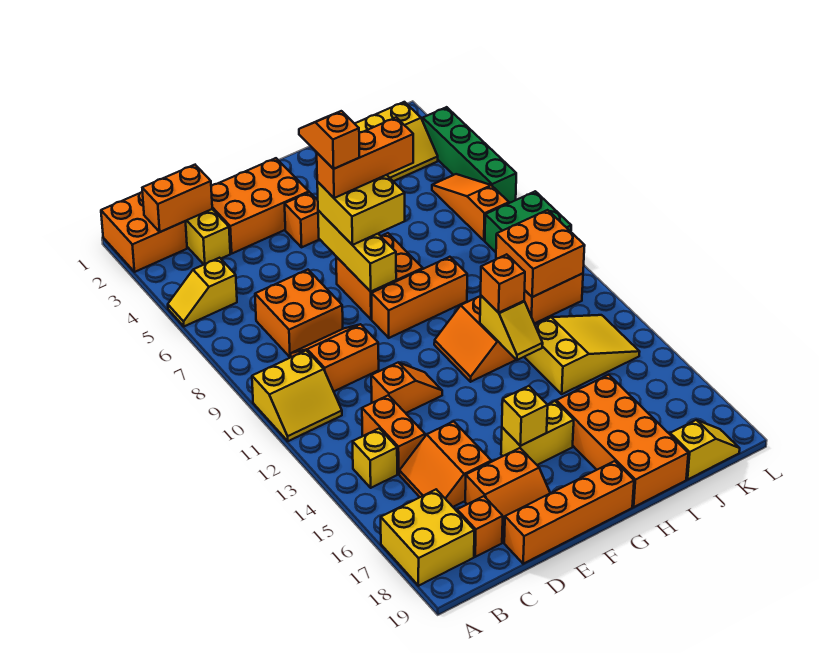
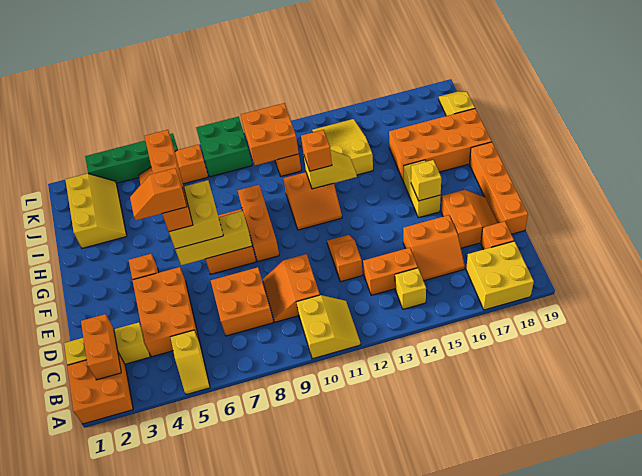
orange 2x3 brick [211,158,309,253] -> orange 2x3 brick moved to [133,267,199,357]
orange 1x3 brick [317,117,413,198] -> orange 1x4 brick [145,130,193,232]

